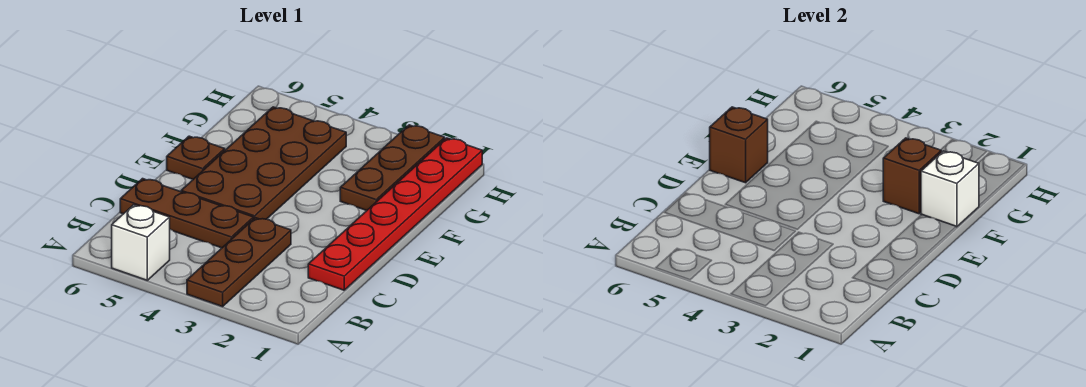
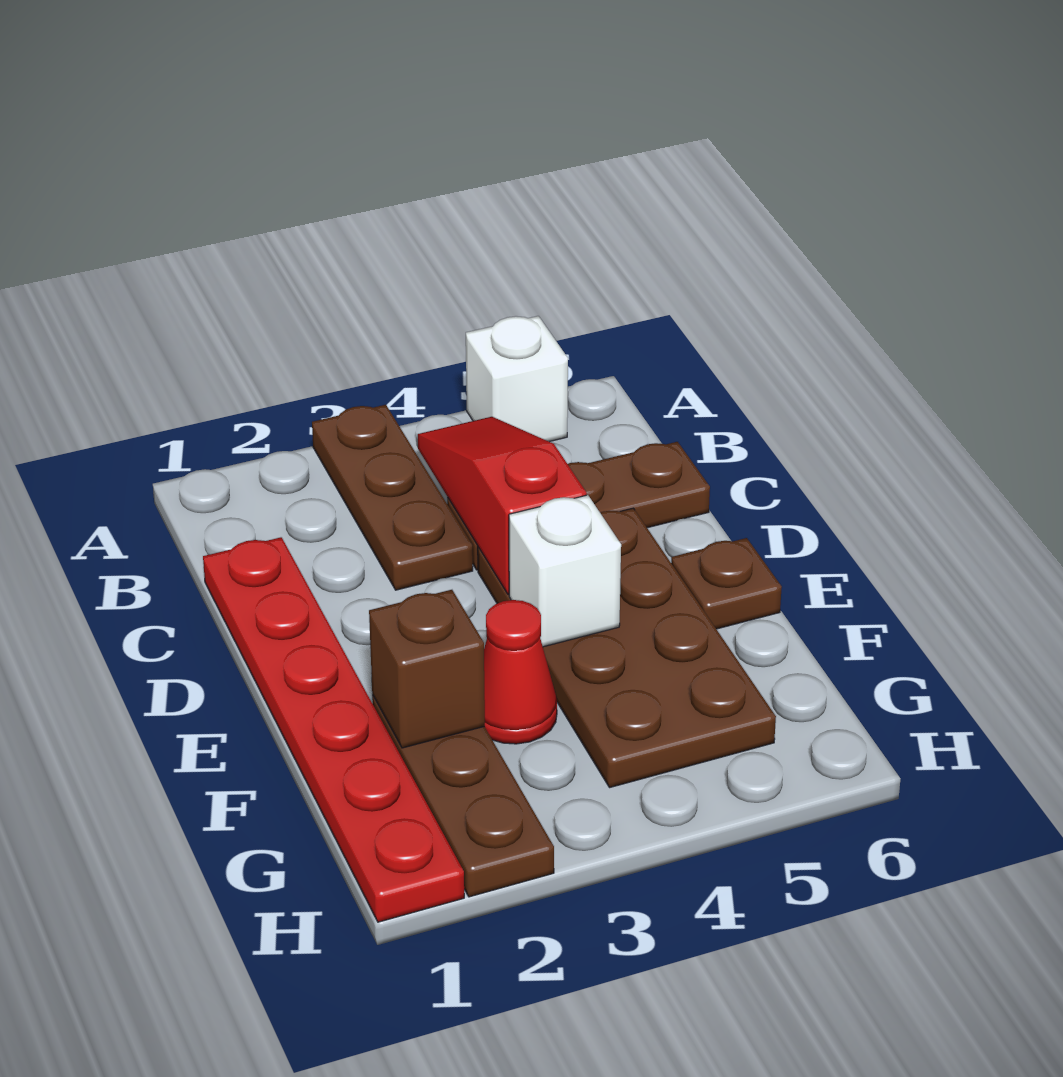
none -> red 1x3 slope [418,417,587,594]
brown 1x1 brick [710,107,768,183] -> none
white 1x1 brick [921,151,979,227] -> white 1x1 brick moved to [509,495,621,647]
none -> red 1x1 cone [484,600,557,744]

